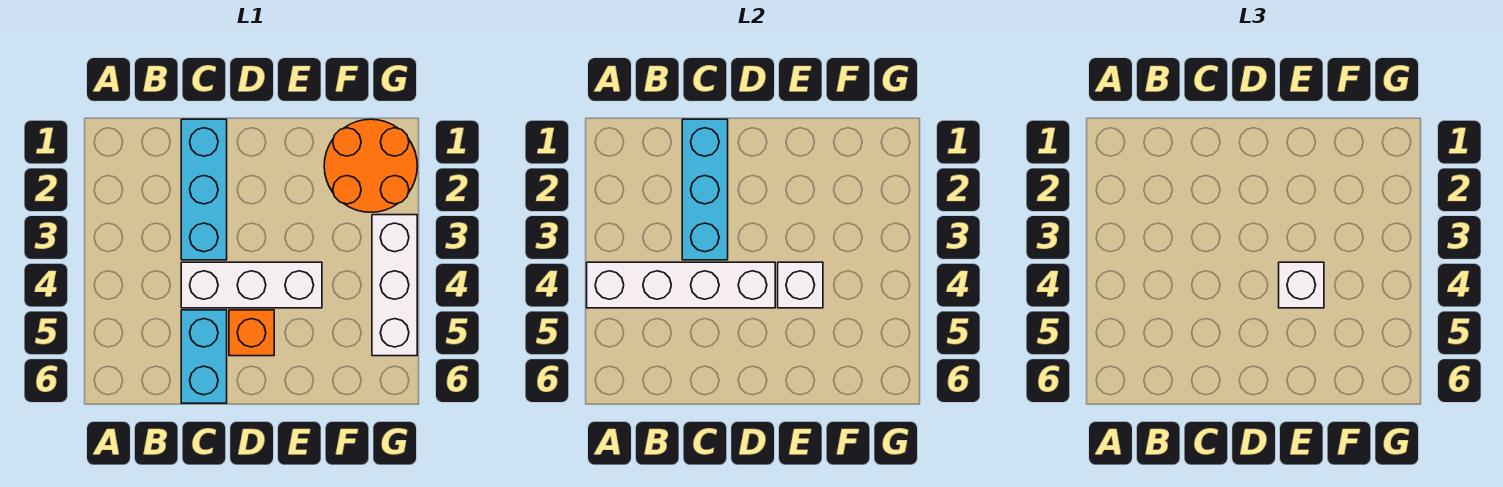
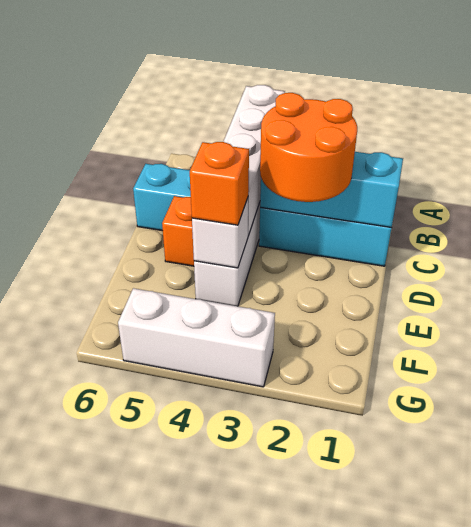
white 1x1 brick [1279,262,1324,308] -> orange 1x1 brick [190,142,249,225]
orange 2x2 round brick [324,119,417,212] -> orange 2x2 round brick moved to [260,93,357,202]

